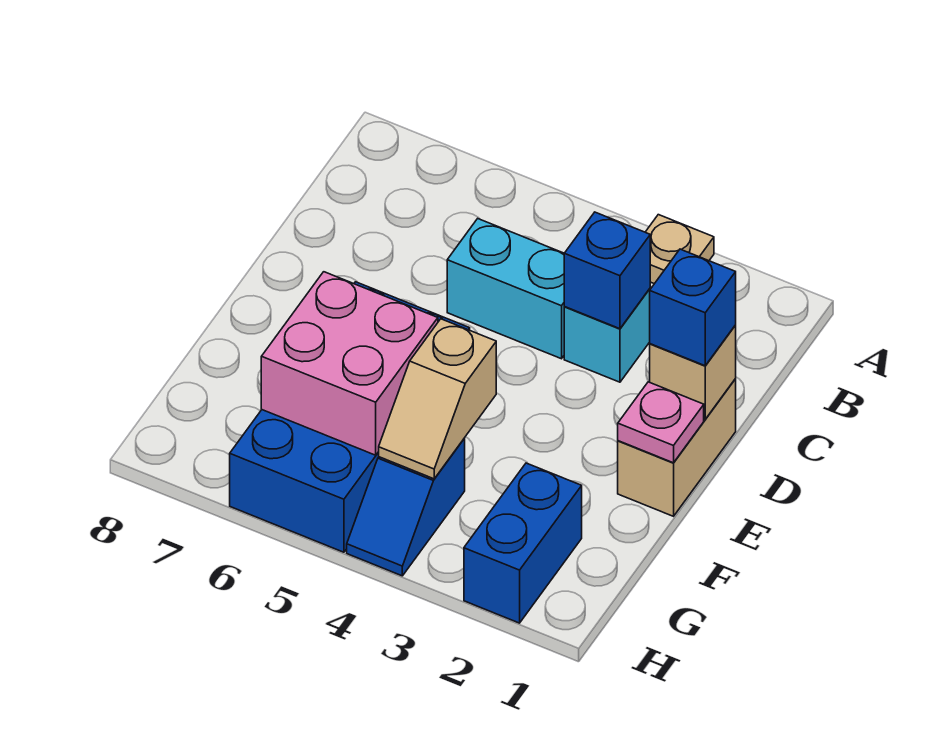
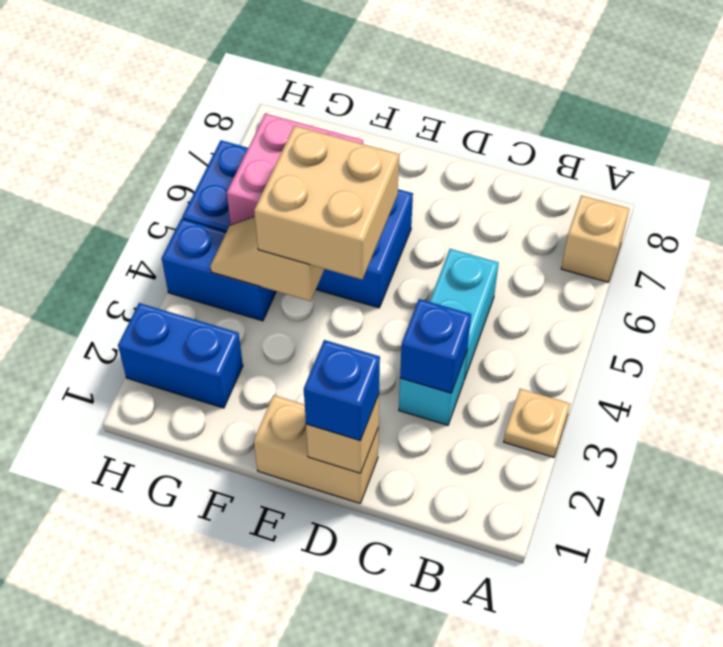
none -> tan 1x1 brick [561,195,629,282]
pink 1x1 plate [618,382,704,463] -> none
none -> tan 2x2 brick [254,126,399,279]
blue 1x2 slope [347,439,465,576] -> blue 1x2 brick [162,219,276,321]

